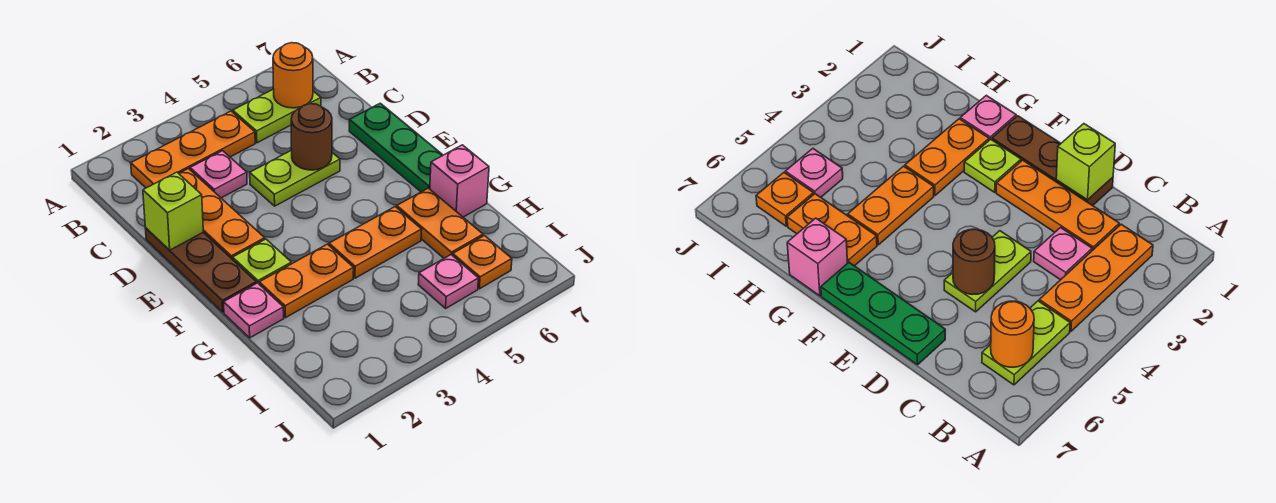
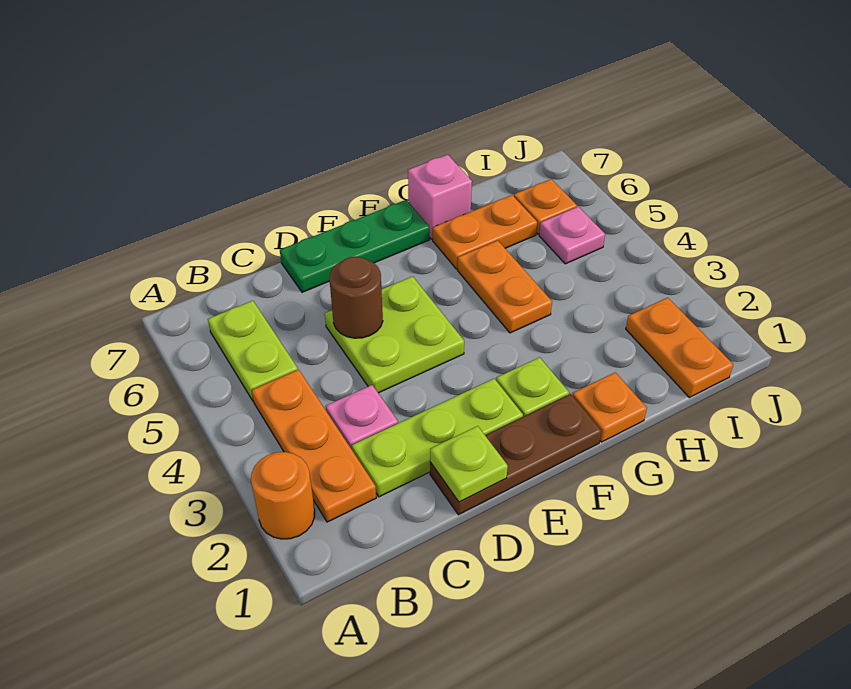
orange 1x1 round brick [273,43,313,108] -> orange 1x1 round brick moved to [251,452,315,539]
orange 1x3 plate [179,169,265,260] -> lime 1x3 plate [352,379,523,497]
lime 1x1 brick [143,172,203,250] -> lime 1x1 plate [430,426,508,502]
lime 1x2 plate [250,151,340,206] -> lime 2x2 plate [325,276,464,393]
pink 1x1 plate [224,283,284,338] -> orange 1x1 plate [572,372,647,442]
orange 1x2 plate [259,244,354,318] -> orange 1x2 plate moved to [626,298,733,397]

